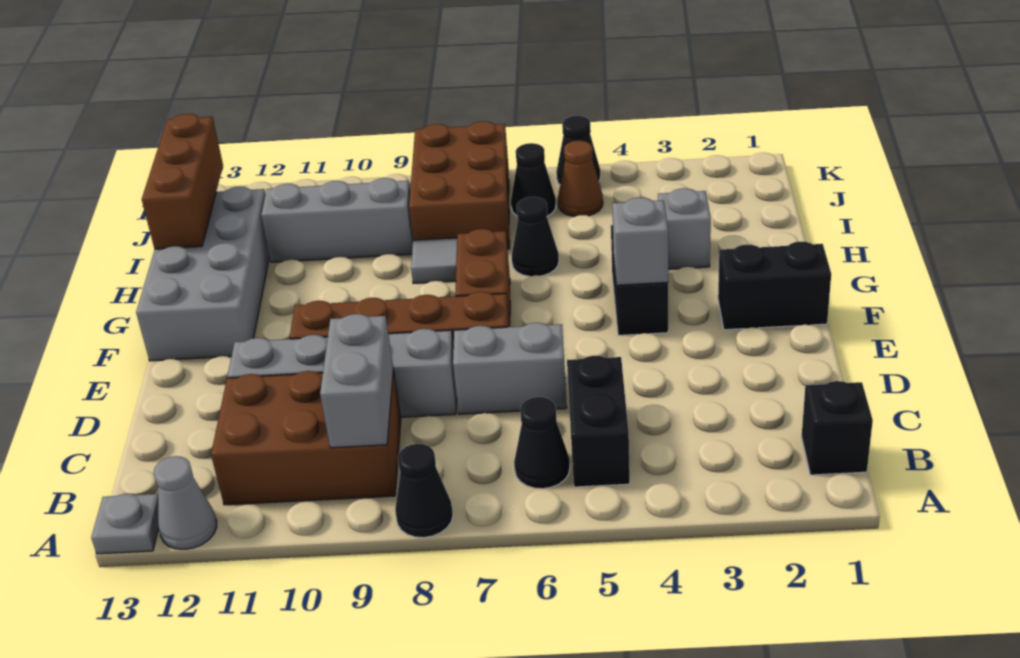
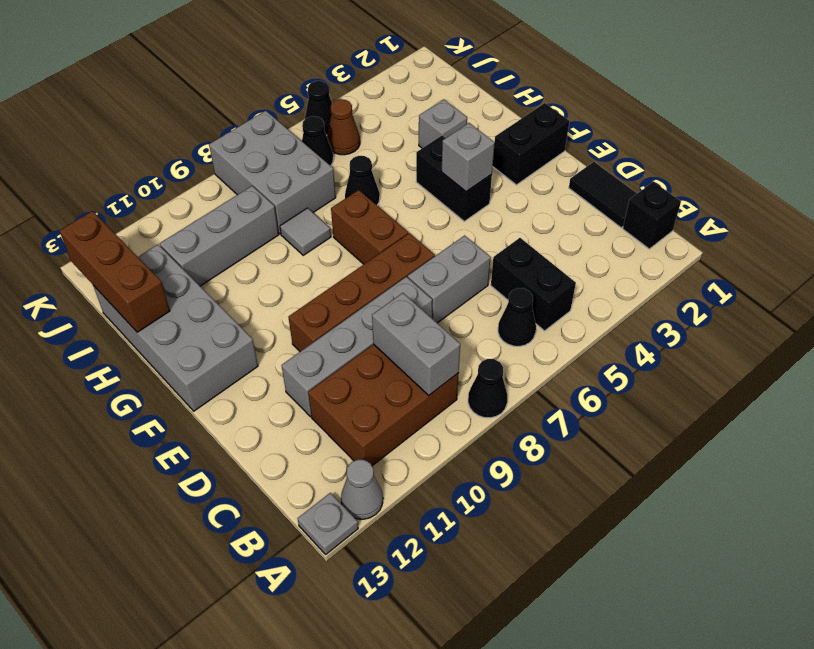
none -> black 1x2 tile [569,162,637,228]
brown 2x3 brick [409,121,510,249] -> grey 2x3 brick [209,111,336,234]

